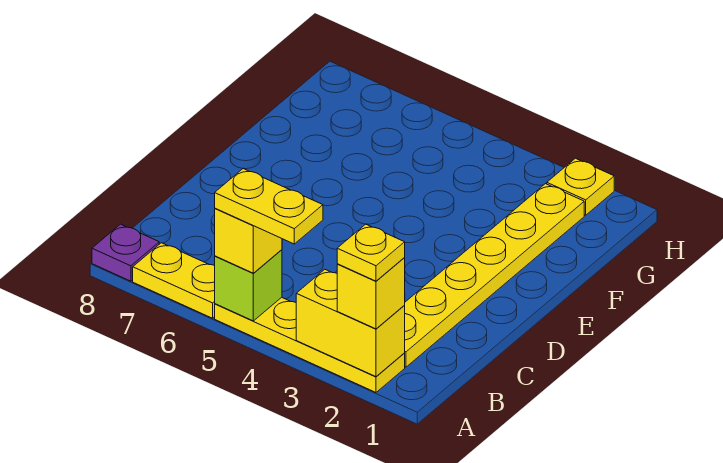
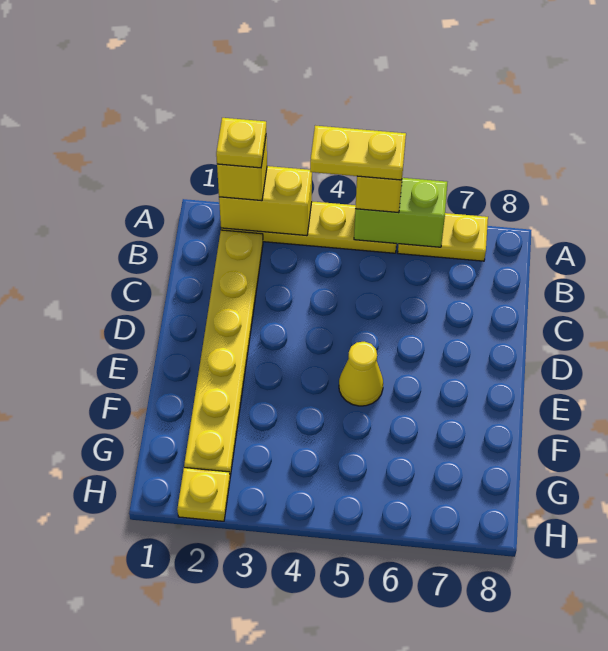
lime 1x1 brick [215,250,282,321] -> lime 1x2 brick [354,178,447,247]
purple 1x1 plate [92,224,159,281] -> none
none -> yellow 1x1 cone [339,342,383,406]

